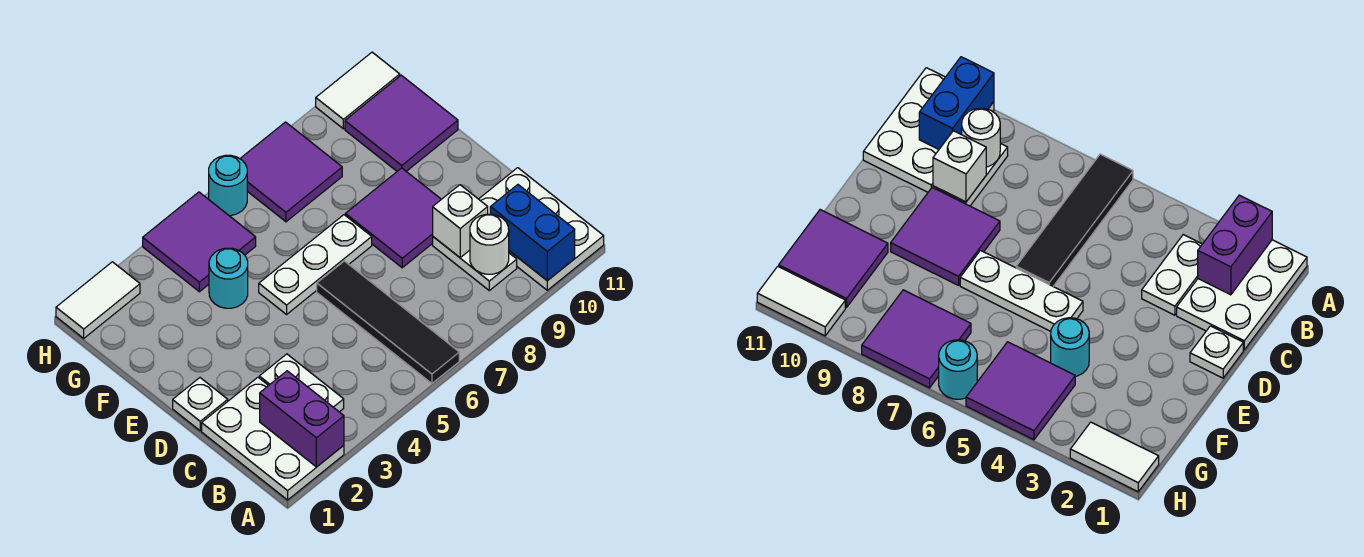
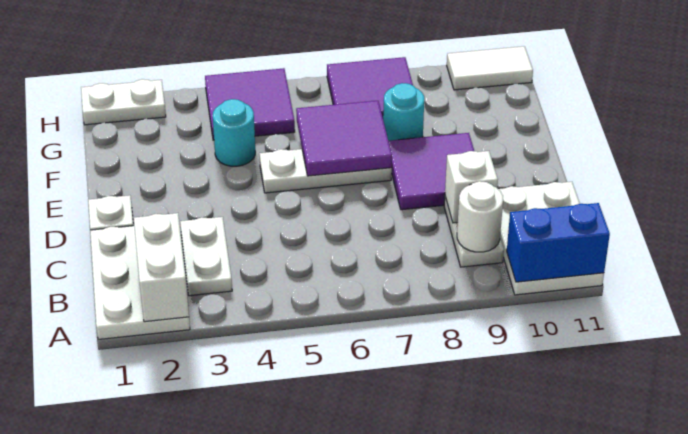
purple 1x2 brick [260,371,344,467] -> white 1x2 brick [134,213,189,322]
black 1x4 tile [317,261,459,383] -> none
blue 1x2 brick [490,185,575,281] -> blue 1x2 brick turned to [507,203,610,282]
purple 2x2 tile [345,75,458,171] -> purple 2x2 tile moved to [296,101,392,176]
white 1x2 tile [56,262,140,338] -> white 1x2 plate [81,79,166,125]
cyan 1x1 round brick [209,155,247,216] -> cyan 1x1 round brick moved to [383,83,424,141]

